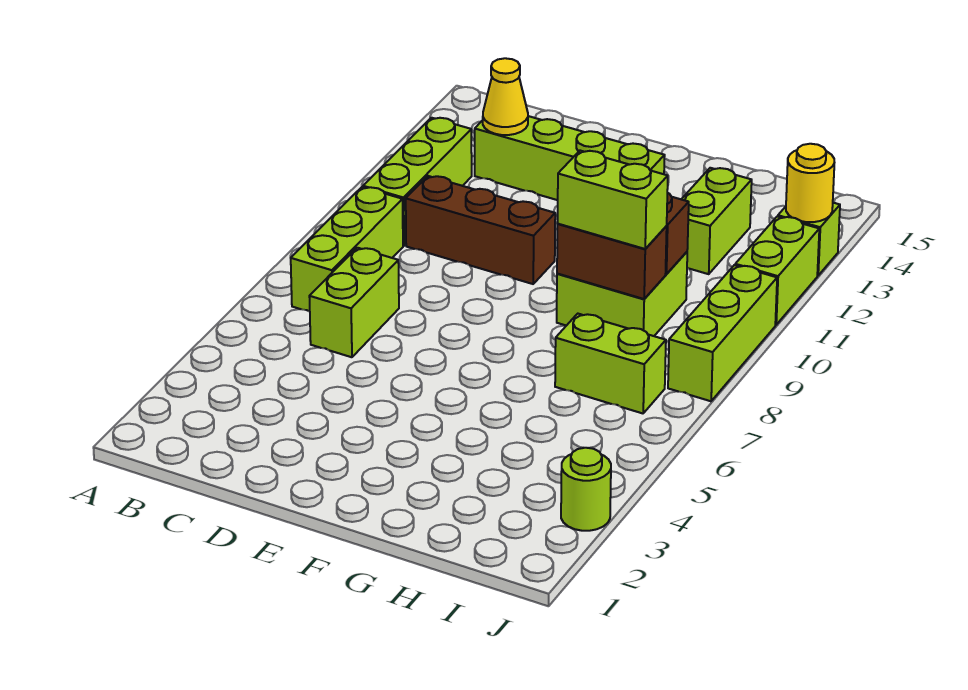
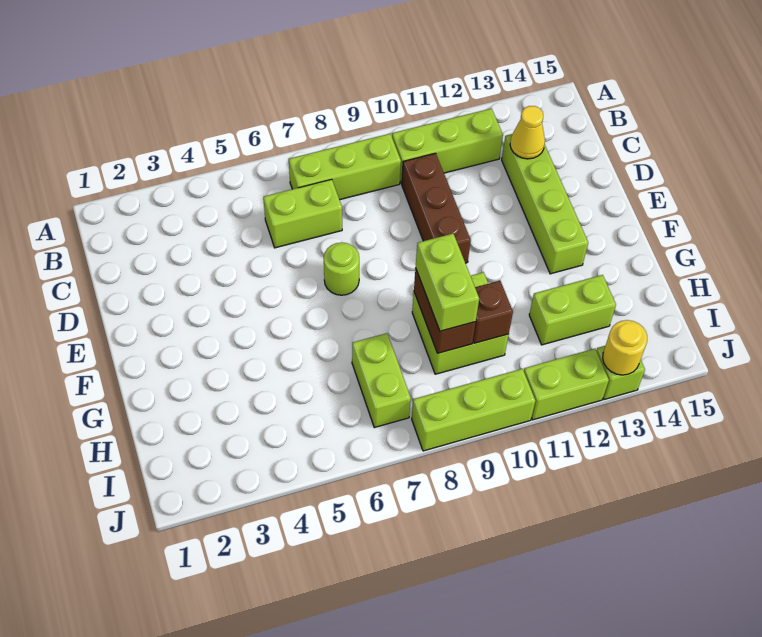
lime 1x1 round brick [561,448,611,531] -> lime 1x1 round brick moved to [324,242,359,295]

